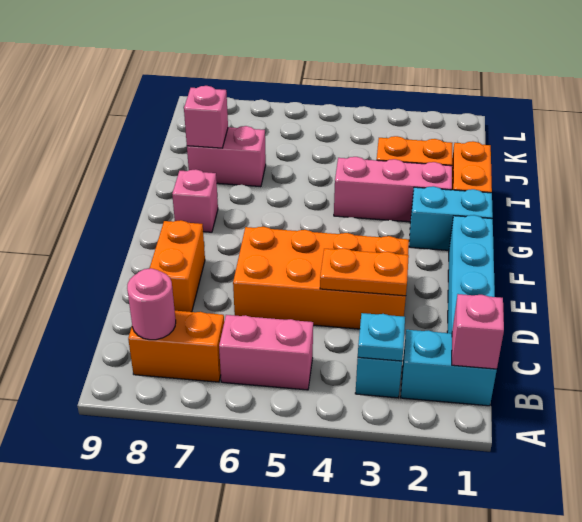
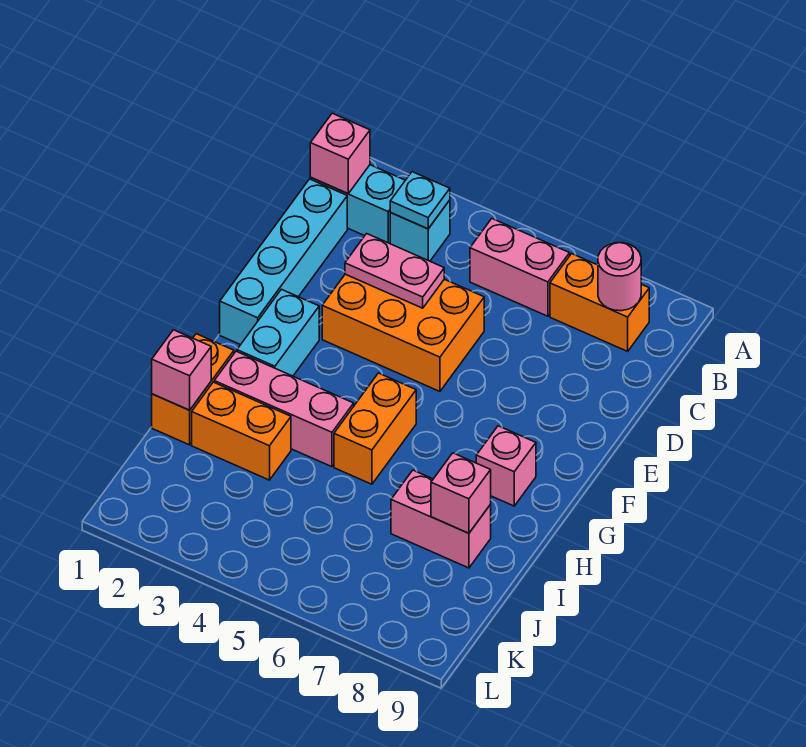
orange 2x4 brick [233,227,409,329] -> orange 2x3 brick [322,274,484,391]
orange 1x2 plate [320,248,409,296] -> pink 1x2 plate [345,234,444,308]
orange 1x2 brick [149,220,205,312] -> orange 1x2 brick moved to [334,373,416,484]
cyan 1x2 brick [409,186,493,250] -> cyan 1x2 brick turned to [237,289,319,376]
none -> pink 1x1 brick [152,330,211,410]

